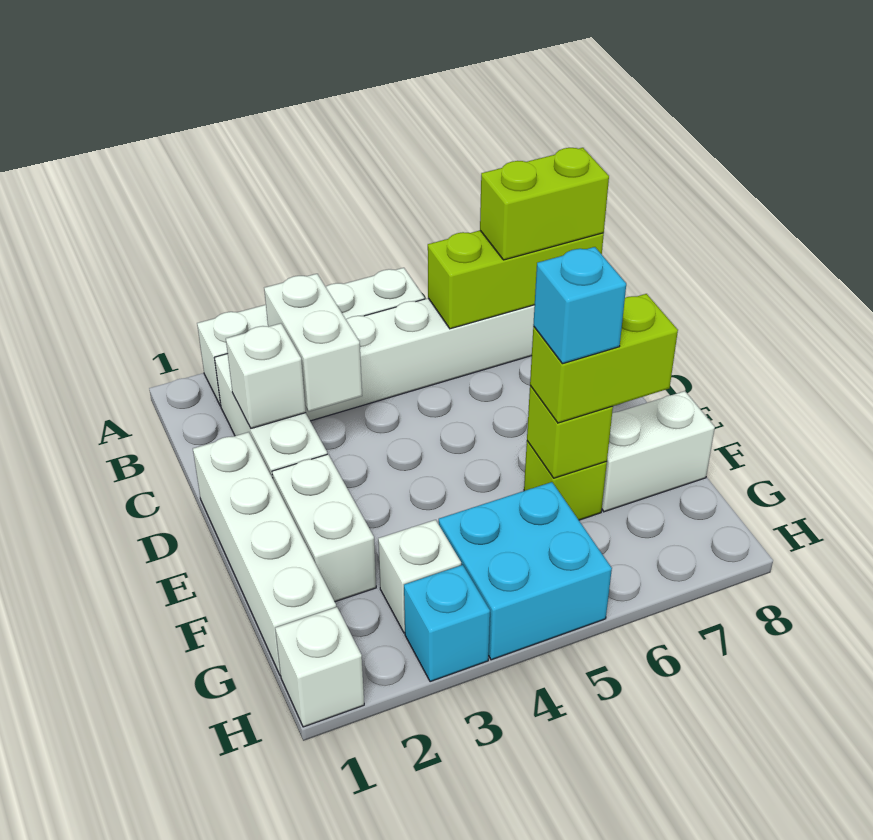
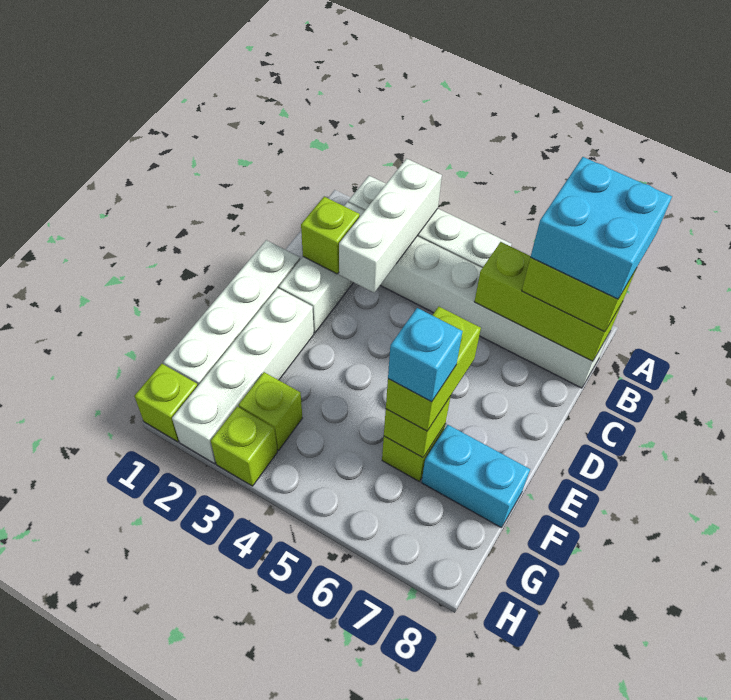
white 1x2 brick [264,274,362,412] -> white 1x3 brick [339,159,442,293]
white 1x1 brick [226,323,306,428] -> lime 1x1 brick [301,197,360,274]
white 1x2 brick [272,454,376,602] -> white 1x4 brick [172,288,314,464]
lime 1x2 brick [530,294,678,423] -> lime 1x2 brick turned to [386,306,481,431]
white 1x2 brick [602,391,715,512] -> cyan 1x2 brick [421,425,530,528]
white 1x1 brick [378,520,461,633] -> lime 1x1 brick [239,372,302,450]
cyan 2x2 brick [439,482,612,660] -> cyan 2x2 brick moved to [531,157,672,299]
white 1x1 brick [275,607,364,727] -> lime 1x1 brick [134,364,198,442]
cyan 1x1 brick [404,565,490,682] -> lime 1x1 brick [211,407,277,486]

